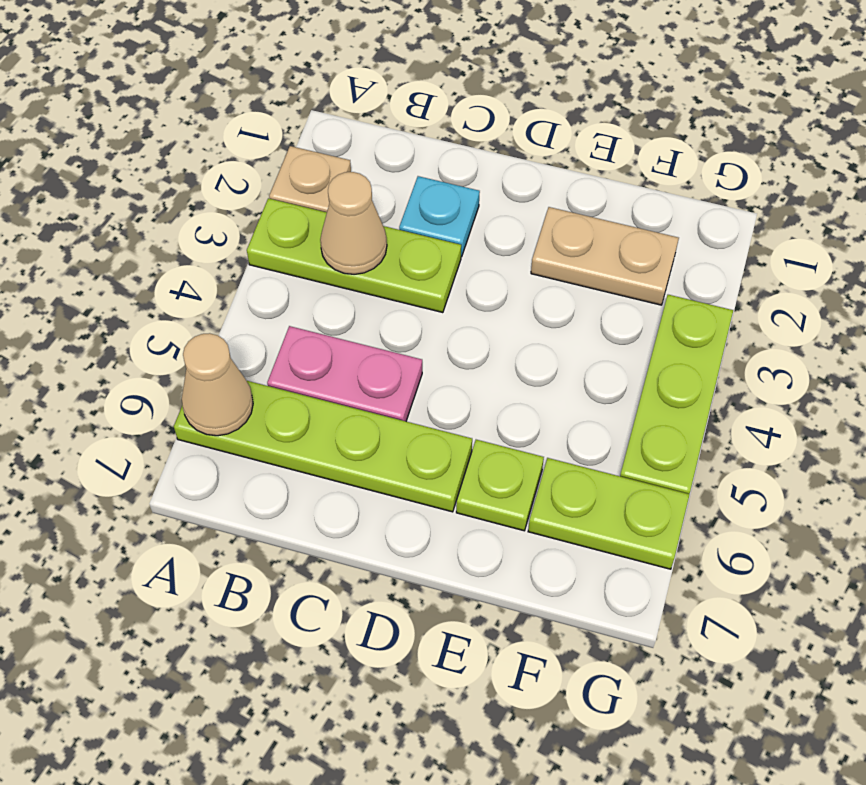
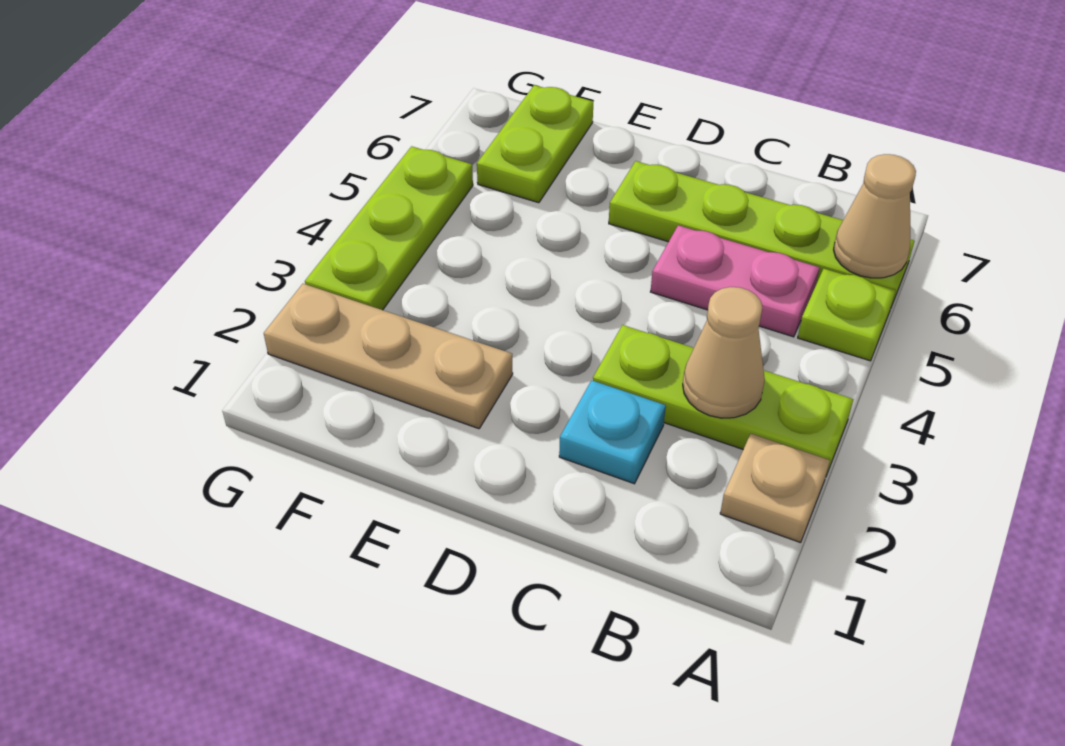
tan 1x2 plate [531,207,679,305] -> tan 1x3 plate [264,284,513,429]
lime 1x1 plate [456,440,544,531] -> lime 1x1 plate moved to [798,269,896,361]
lime 1x2 plate [528,458,690,569] -> lime 1x2 plate turned to [477,85,593,203]

